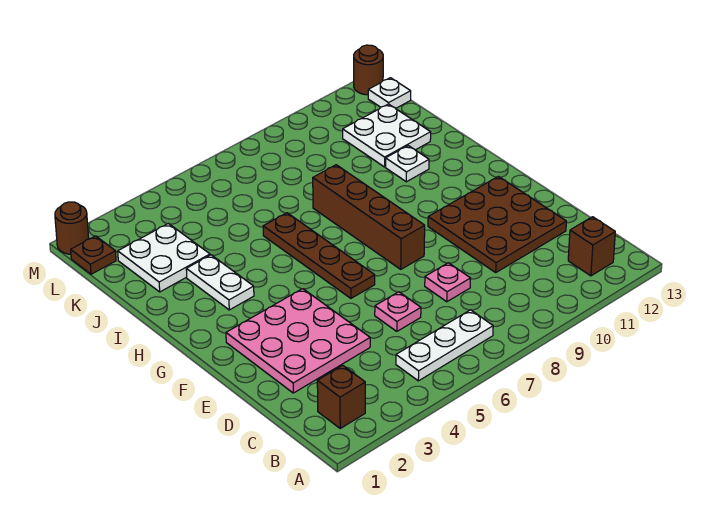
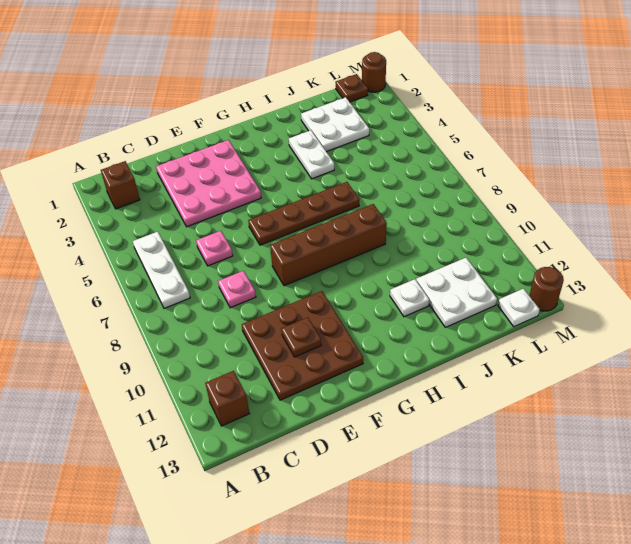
none -> brown 1x1 plate [281,317,321,357]
white 1x2 plate [186,255,254,310] -> white 1x2 plate turned to [289,130,334,179]

